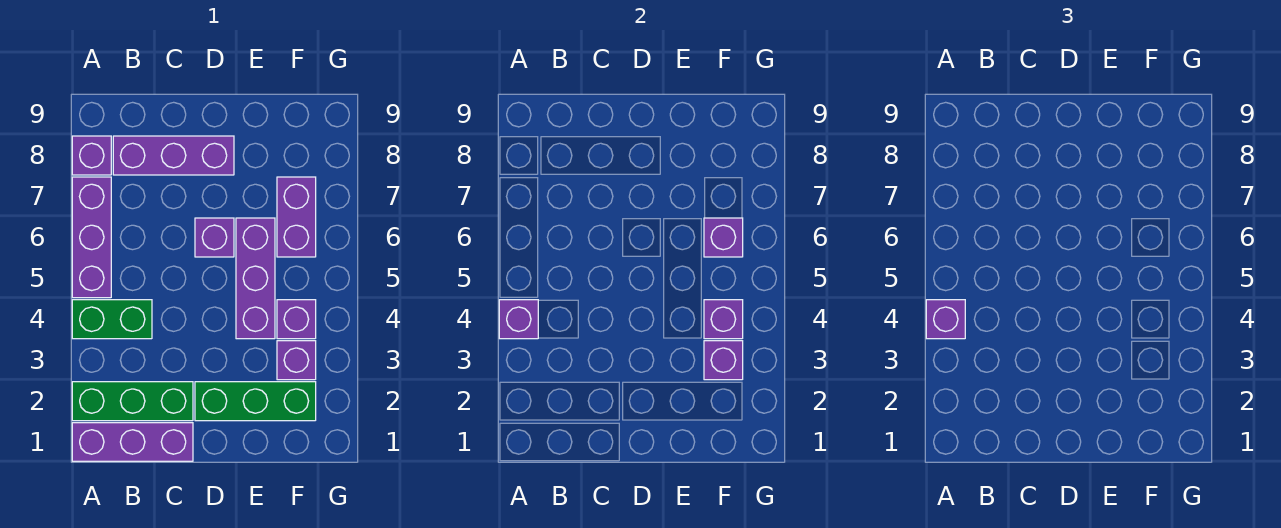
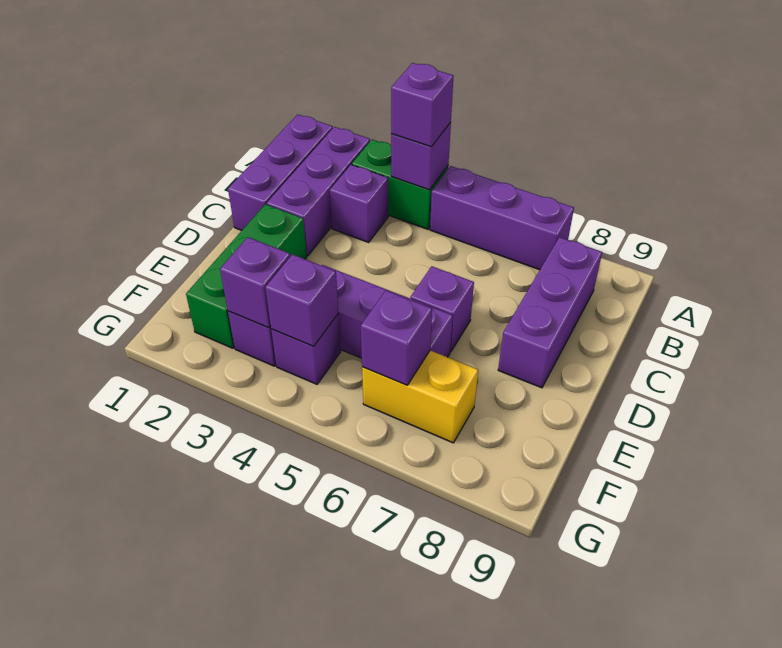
green 1x3 brick [72,382,193,421] -> purple 1x3 brick [267,127,370,256]
green 1x2 brick [72,300,152,339] -> green 1x2 brick turned to [352,140,448,229]
purple 1x1 brick [72,136,111,175] -> purple 1x1 brick moved to [330,165,388,242]
purple 1x2 brick [277,177,316,257] -> yellow 1x2 brick [362,350,478,443]

